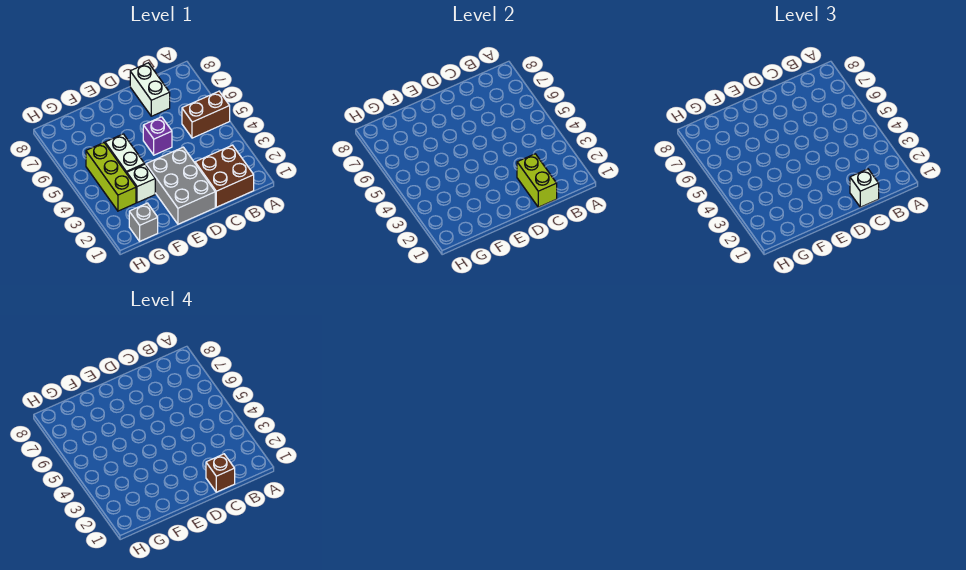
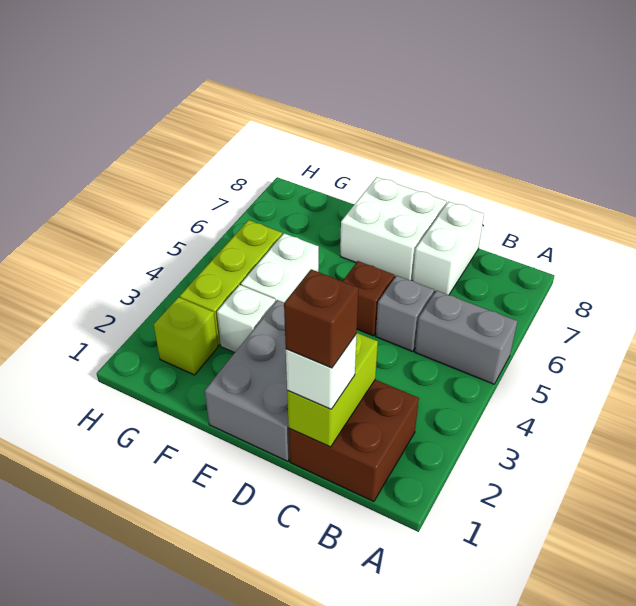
brown 1x2 brick [182,91,230,138] -> grey 1x2 brick [415,290,517,384]
purple 1x1 brick [143,117,172,155] -> brown 1x1 brick [343,261,394,336]
none -> white 2x2 brick [340,177,447,280]
grey 1x1 brick [129,203,158,241] -> grey 1x1 brick moved to [376,276,434,352]
none -> lime 1x1 brick [154,297,218,375]

